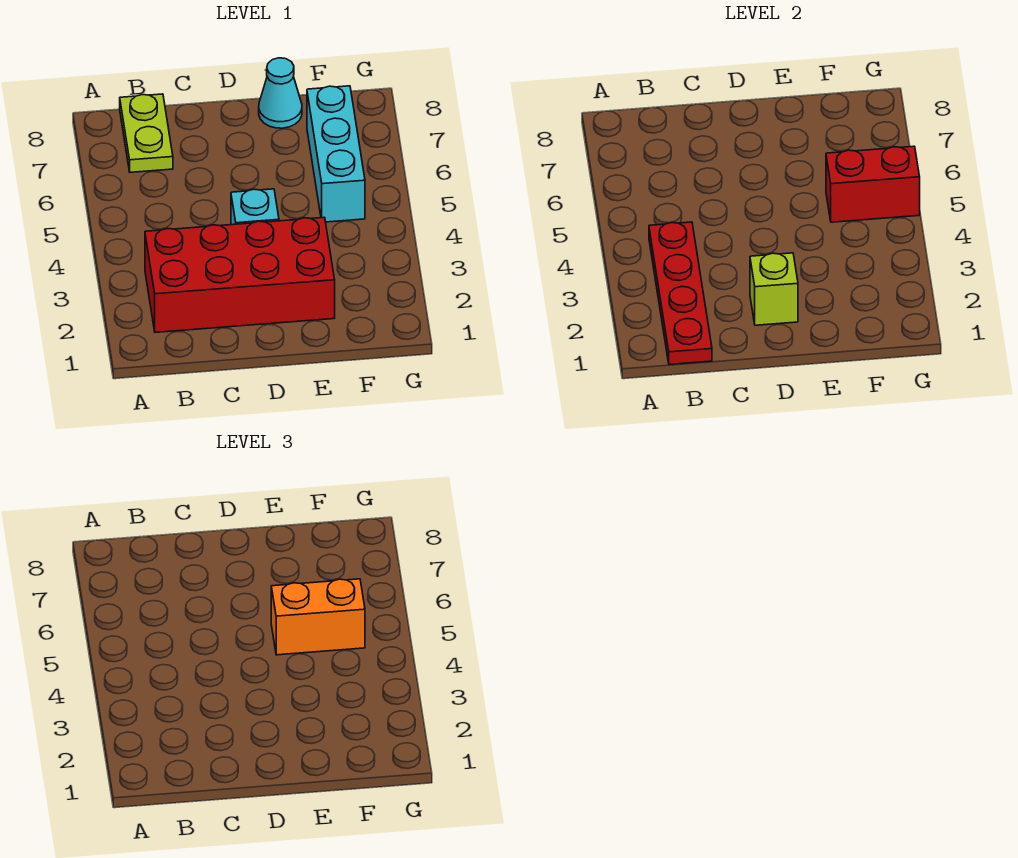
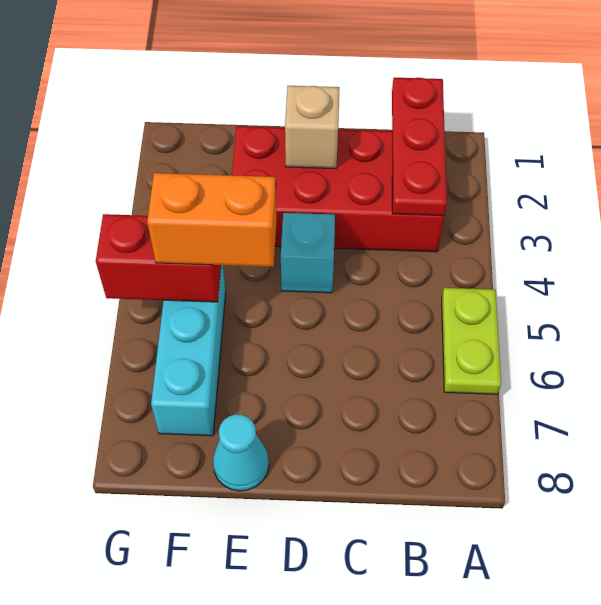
red 1x4 plate [649,222,712,364] -> red 1x3 plate [392,78,447,216]
lime 1x2 plate [120,94,173,172] -> lime 1x2 plate moved to [442,288,501,394]
lime 1x1 brick [750,253,798,325] -> tan 1x1 brick [285,86,339,169]

